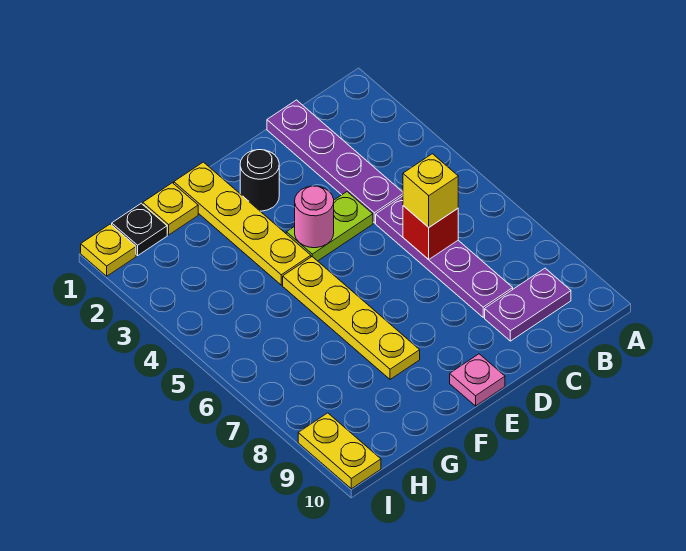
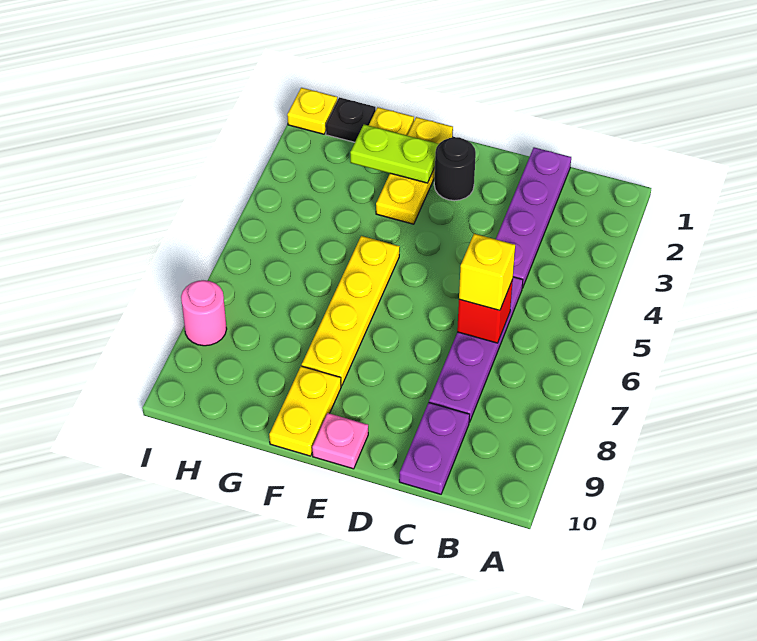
purple 1x2 plate [485,268,571,341] -> purple 1x2 plate turned to [399,403,470,494]
lime 1x2 plate [286,192,373,261] -> lime 1x2 plate moved to [350,125,439,183]
pink 1x1 round brick [295,186,334,248] -> pink 1x1 round brick moved to [181,280,227,346]
yellow 1x4 plate [174,162,311,285] -> yellow 1x3 plate [376,117,453,224]
yellow 1x2 plate [298,413,381,489] -> yellow 1x2 plate moved to [269,366,341,456]

